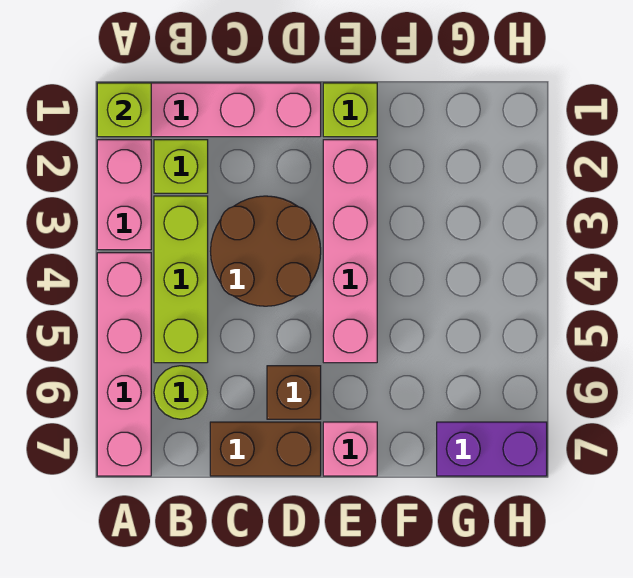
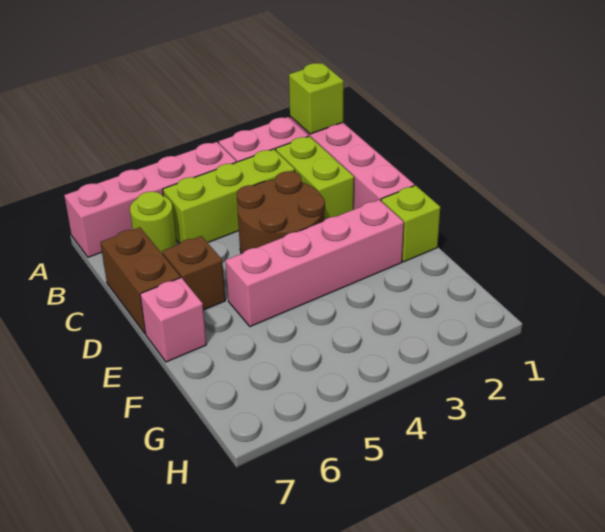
lime 1x1 brick [154,140,208,193] -> lime 1x2 brick [276,136,354,220]
purple 1x2 brick [437,422,547,476] -> none

